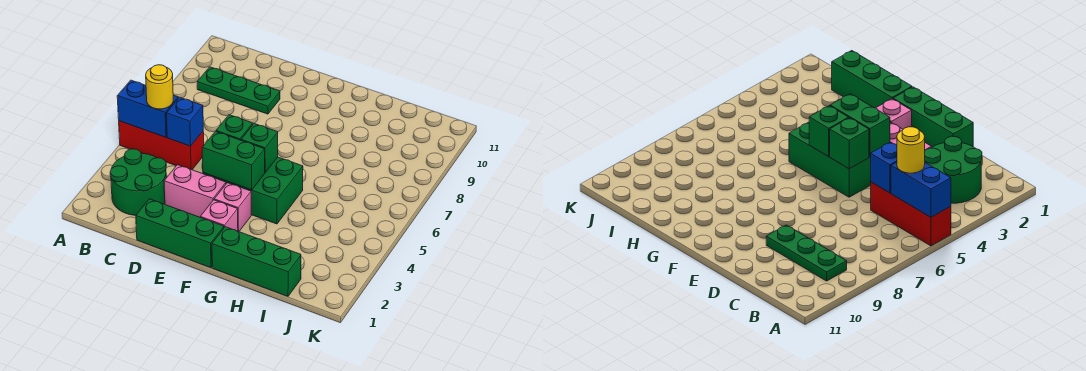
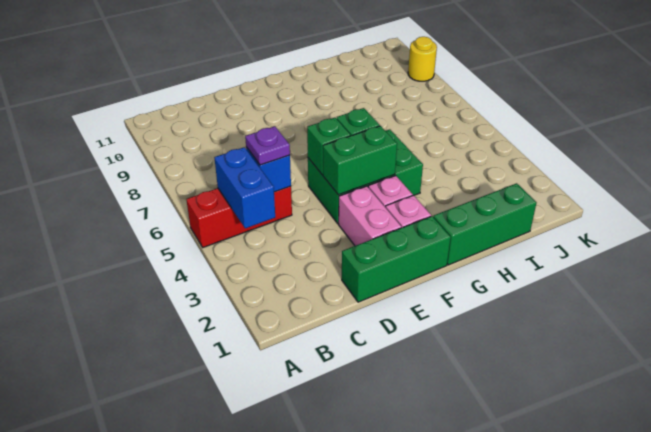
blue 1x2 brick [117,80,178,137] -> blue 1x2 brick turned to [214,147,275,228]
green 2x2 round brick [110,149,166,215] -> none
yellow 1x1 round brick [146,65,173,109] -> yellow 1x1 round brick moved to [408,37,437,81]
green 1x3 plate [197,67,280,114] -> none
none -> purple 1x1 plate [245,126,290,165]
pink 1x2 brick [164,165,226,217] -> pink 1x2 brick turned to [339,186,401,246]

